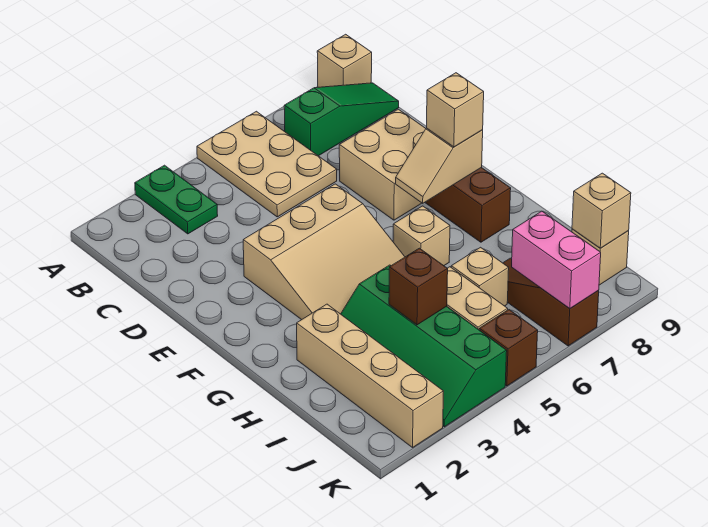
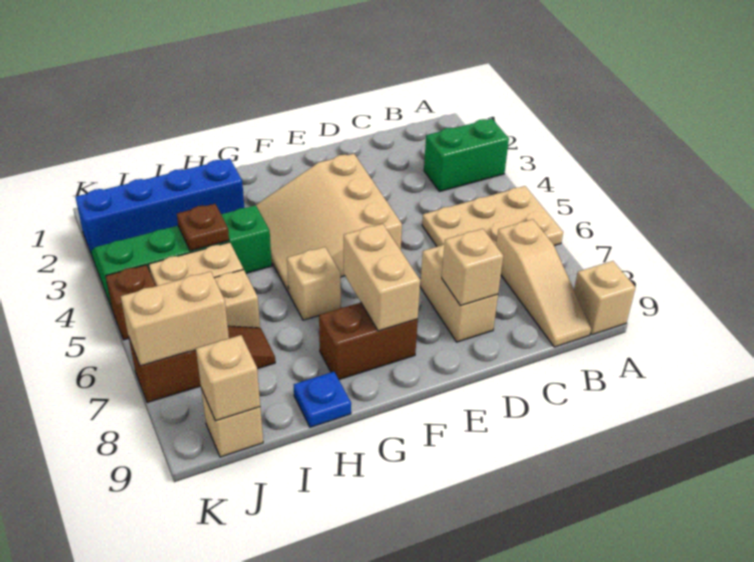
green 1x2 plate [135,165,218,234] -> green 1x2 brick [424,119,509,192]
green 1x3 slope [284,83,399,156] -> tan 1x3 slope [496,219,591,347]
tan 2x2 brick [339,109,426,220] -> tan 1x2 brick [420,244,498,342]
tan 1x2 slope [396,128,483,203] -> tan 1x2 brick [344,224,420,331]
tan 1x1 brick [427,73,484,147] -> tan 1x1 brick moved to [442,229,503,306]
tan 1x4 brick [297,304,444,447] -> blue 1x4 brick [75,159,244,255]
none -> blue 1x1 plate [294,372,351,427]
brown 1x1 brick [389,248,448,325] -> brown 1x1 plate [177,204,229,251]
pink 1x2 brick [512,211,601,308] -> tan 1x2 brick [121,271,229,366]

